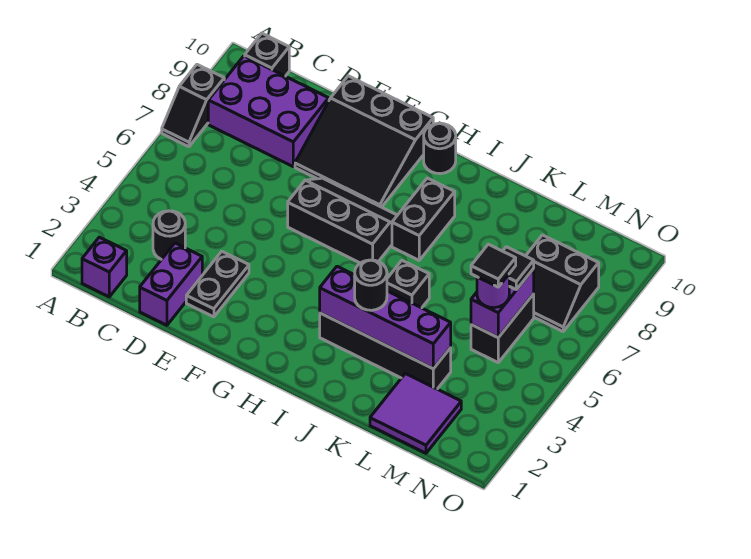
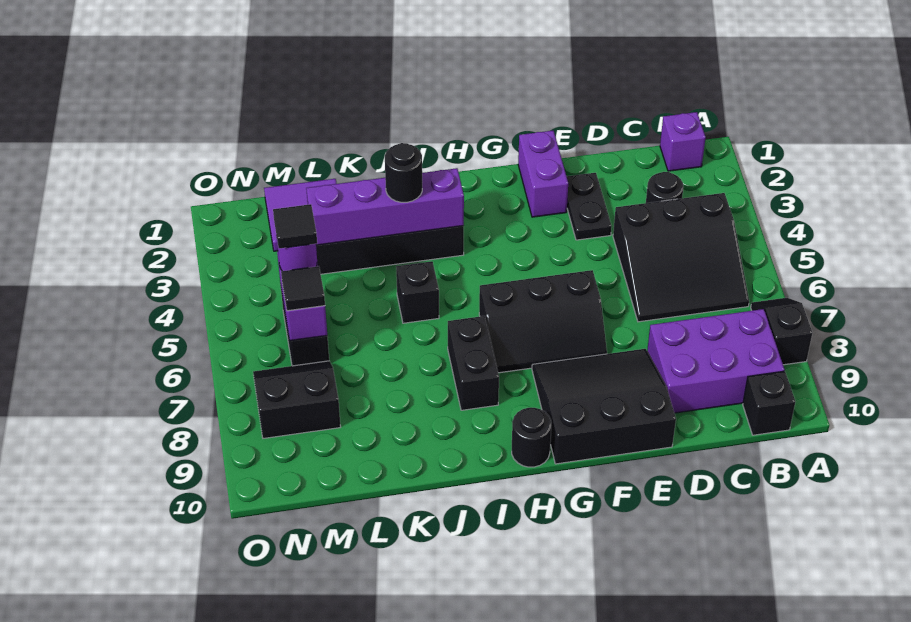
none -> black 3x3 slope [613,193,749,322]
purple 1x2 brick [140,243,202,325] -> purple 1x2 brick moved to [518,131,568,217]

